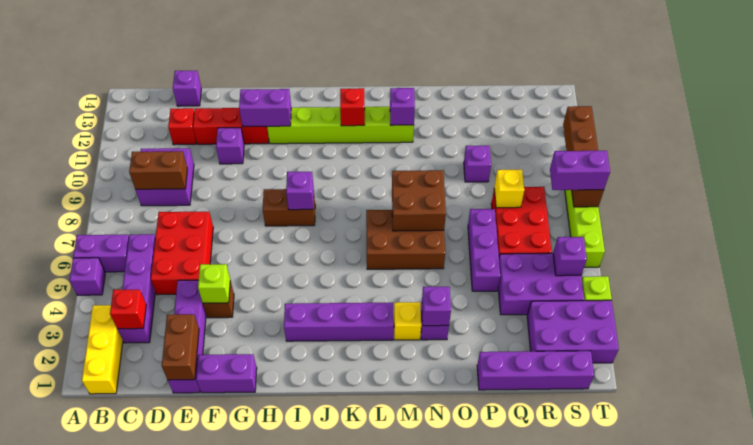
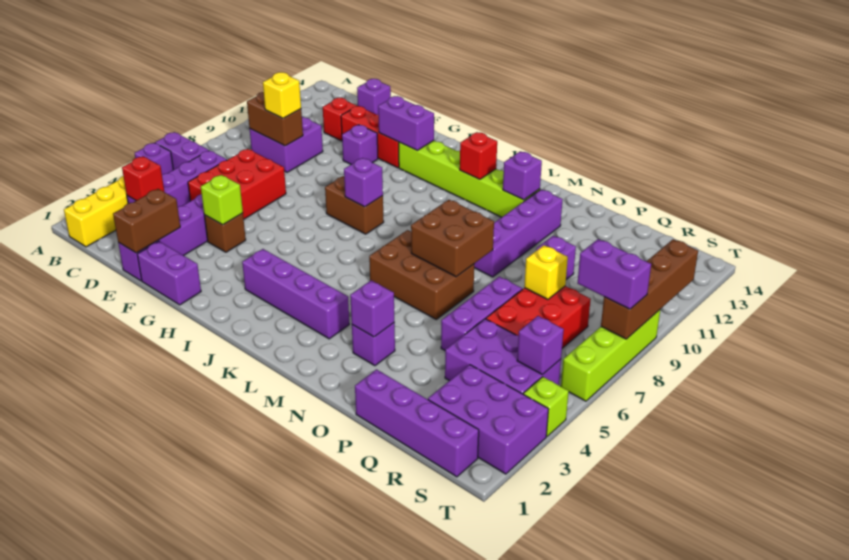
yellow 1x1 brick [394,302,421,340] -> yellow 1x1 brick moved to [263,72,301,118]
none -> purple 1x4 brick [474,189,563,277]

